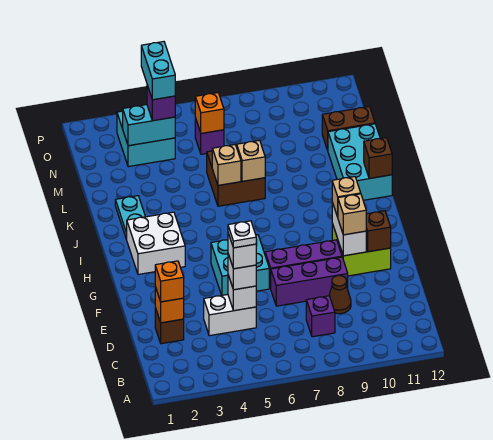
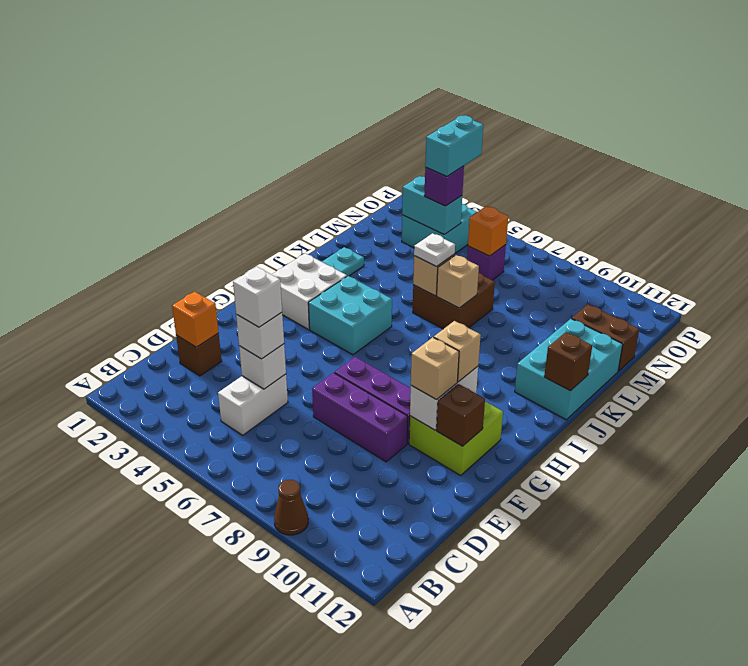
purple 1x1 brick [306,296,335,337] -> none
orange 1x1 brick [155,261,184,302] -> none
white 1x2 brick [204,294,256,336] -> white 1x2 brick turned to [218,374,288,435]
white 1x1 plate [228,221,256,248] -> white 1x1 plate moved to [414,233,455,267]
brown 1x1 cone [329,276,351,314] -> brown 1x1 cone moved to [274,480,308,535]
cyan 2x2 brick [211,235,269,295] -> cyan 2x2 brick moved to [308,276,392,355]

